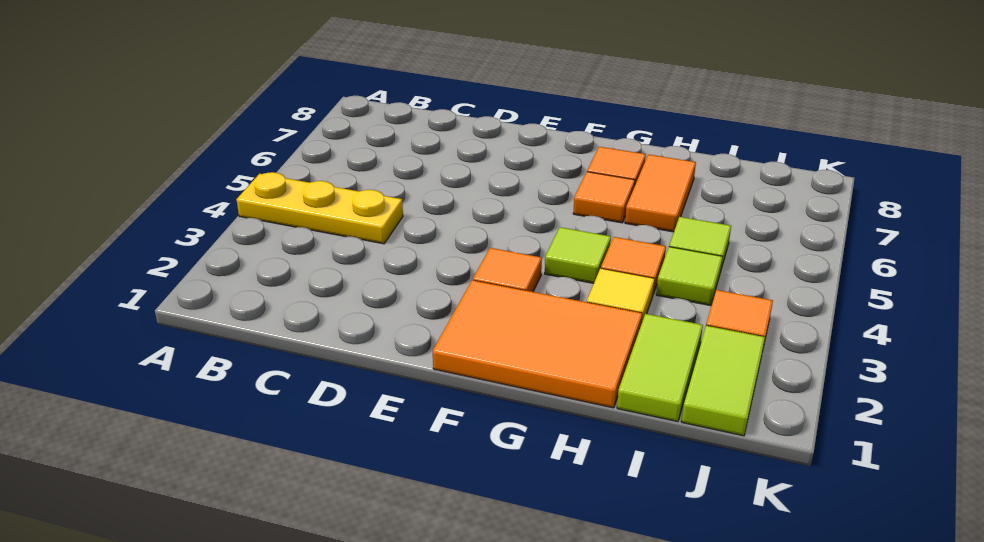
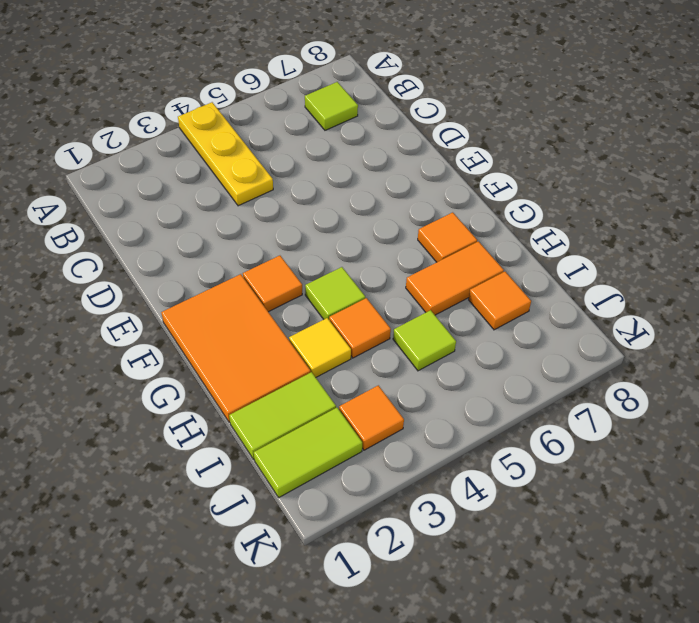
orange 1x1 tile [573,172,635,223] -> orange 1x1 tile moved to [469,272,531,330]
lime 1x1 tile [656,247,722,306] -> lime 1x1 tile moved to [305,82,358,130]

